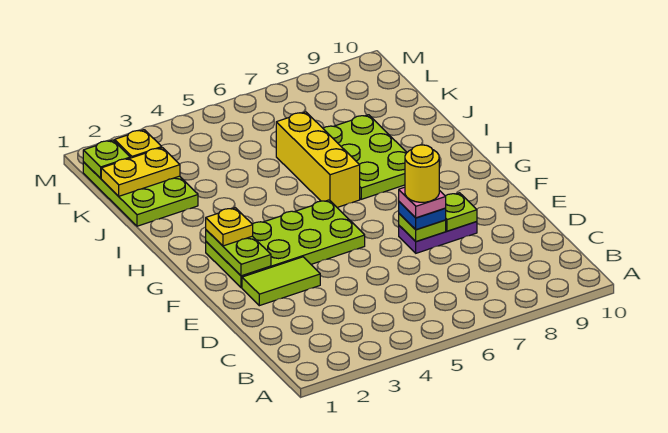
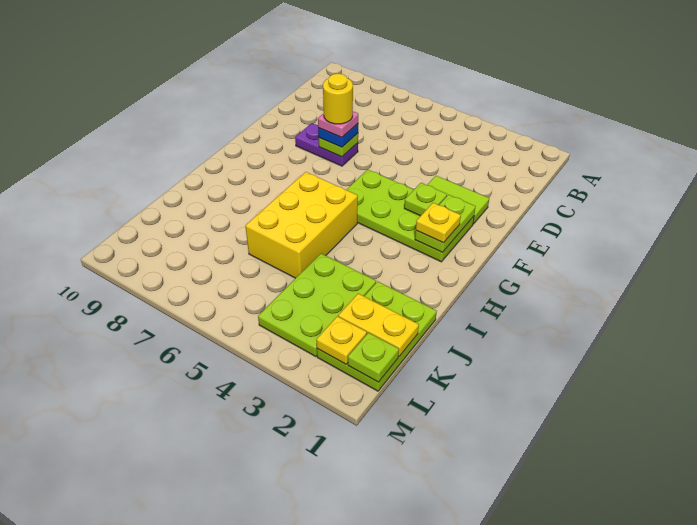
lime 1x1 plate [445,193,477,231] -> lime 1x1 plate moved to [404,183,447,216]
yellow 1x3 brick [276,112,360,207] -> yellow 2x3 brick [245,172,358,278]
lime 2x3 plate [323,115,407,199] -> lime 2x3 plate moved to [258,254,376,356]

